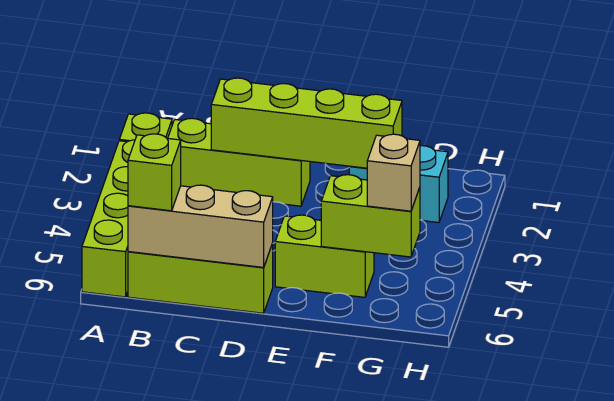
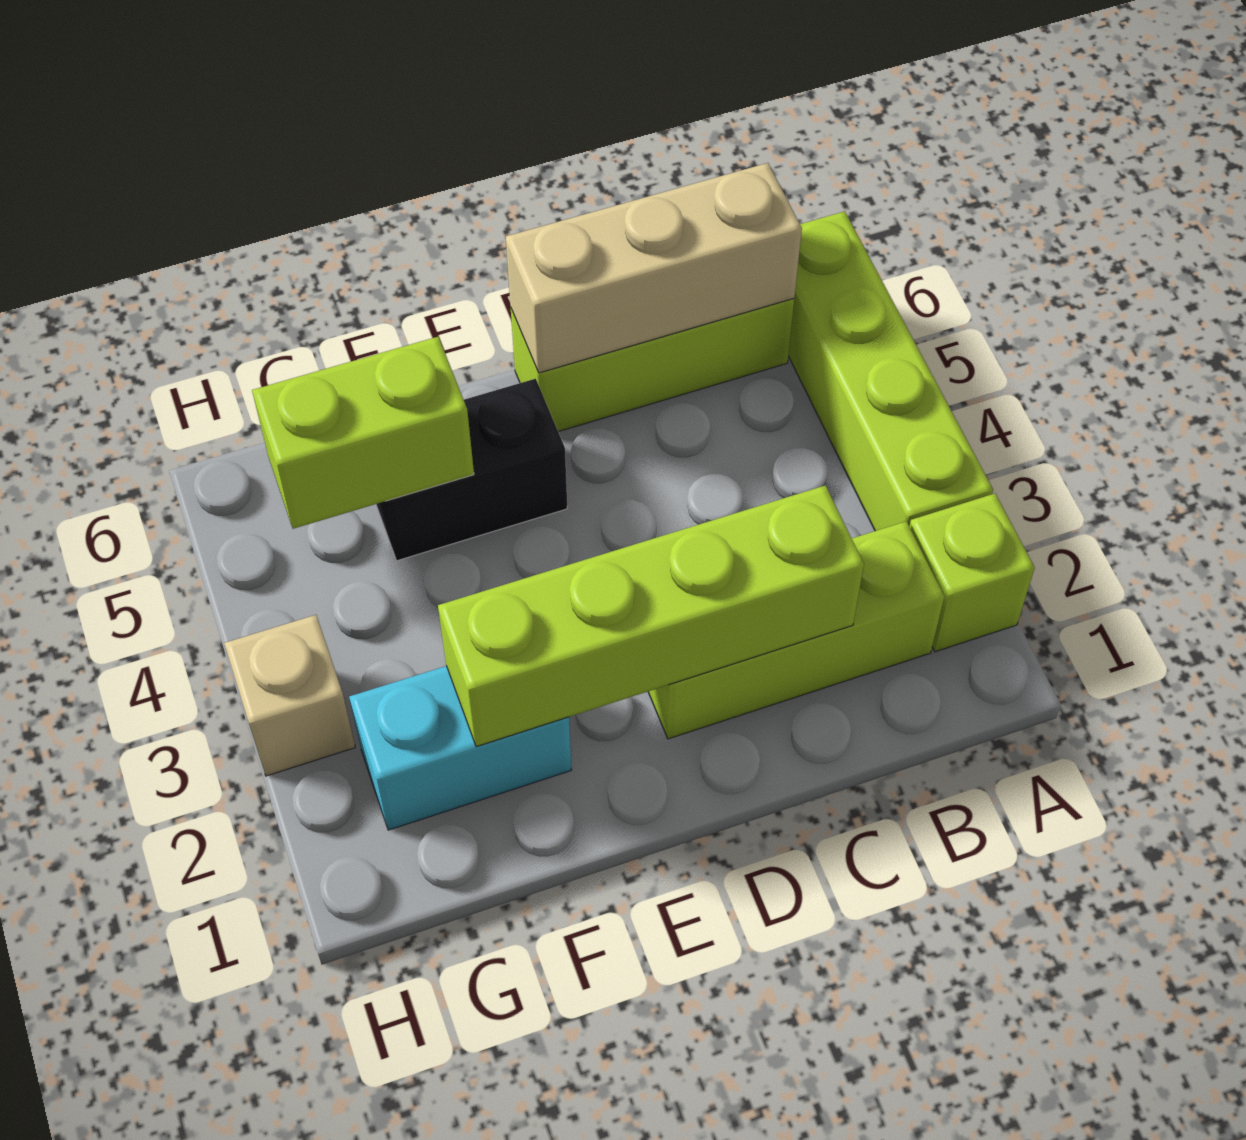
lime 1x1 brick [128,134,181,211] -> none
lime 1x2 brick [275,215,374,297] -> black 1x2 brick [376,379,567,561]
tan 1x1 brick [367,134,420,211] -> tan 1x1 brick moved to [224,615,355,776]

